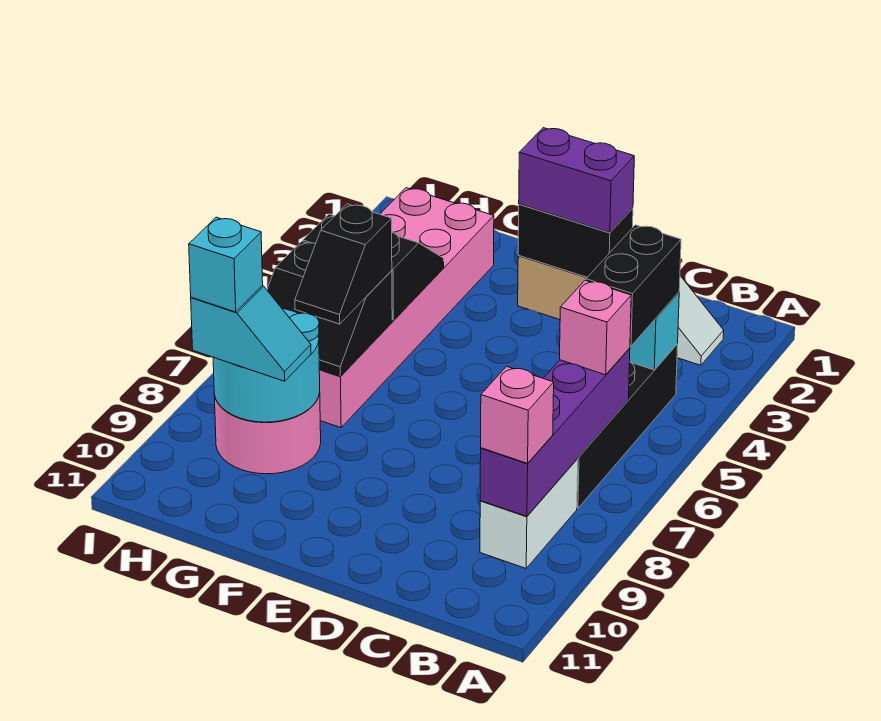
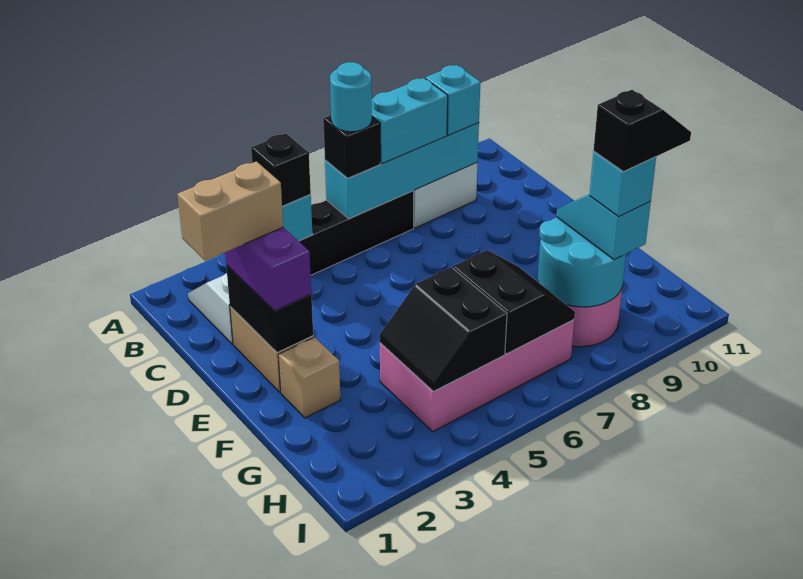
black 1x2 brick [586,225,681,346] -> black 1x1 brick [251,133,311,206]
purple 1x4 brick [480,348,630,516] -> cyan 1x4 brick [325,123,479,219]
pink 1x1 brick [560,280,631,375] -> black 1x1 brick [323,115,380,178]
none -> cyan 1x1 round brick [330,62,372,132]
none -> cyan 1x2 brick [372,78,448,164]
pink 1x1 brick [481,366,554,463] -> cyan 1x1 brick [425,65,480,135]
none -> tan 1x2 brick [177,161,283,261]
none -> tan 1x1 brick [278,337,340,418]
pink 2x6 brick [319,188,494,428] -> pink 2x4 brick [380,320,574,431]
black 1x2 slope [295,204,392,324] -> black 1x2 slope moved to [594,90,691,172]

